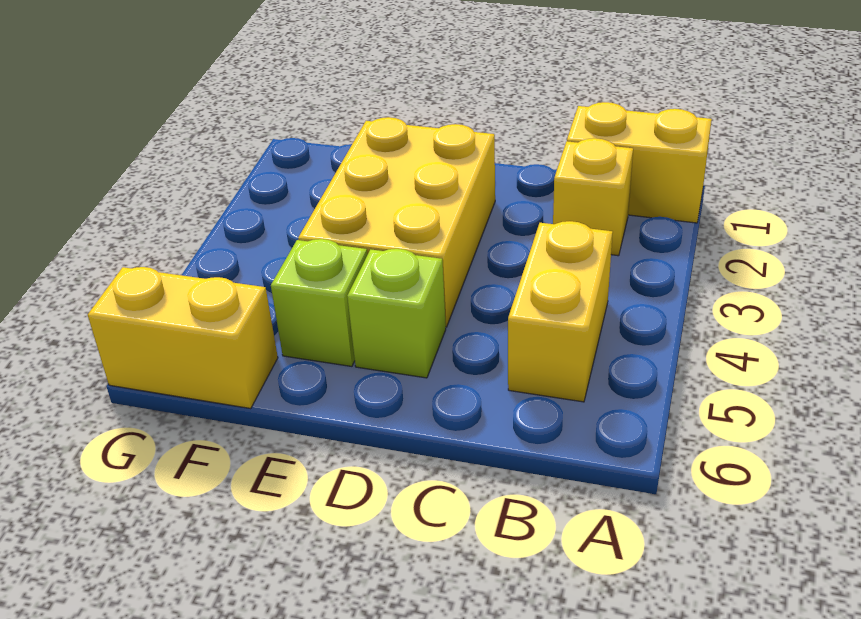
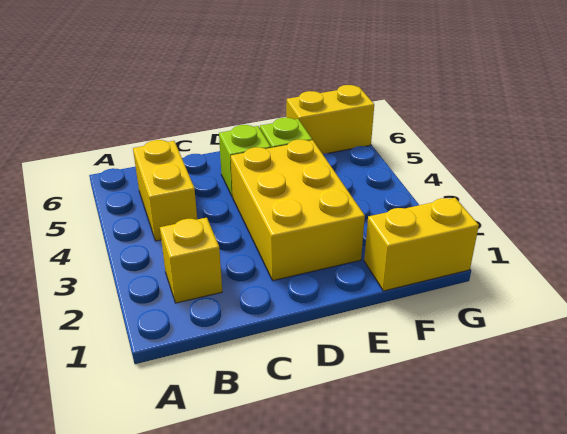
yellow 1x2 brick [567,102,712,223] -> yellow 1x2 brick moved to [364,198,479,291]

